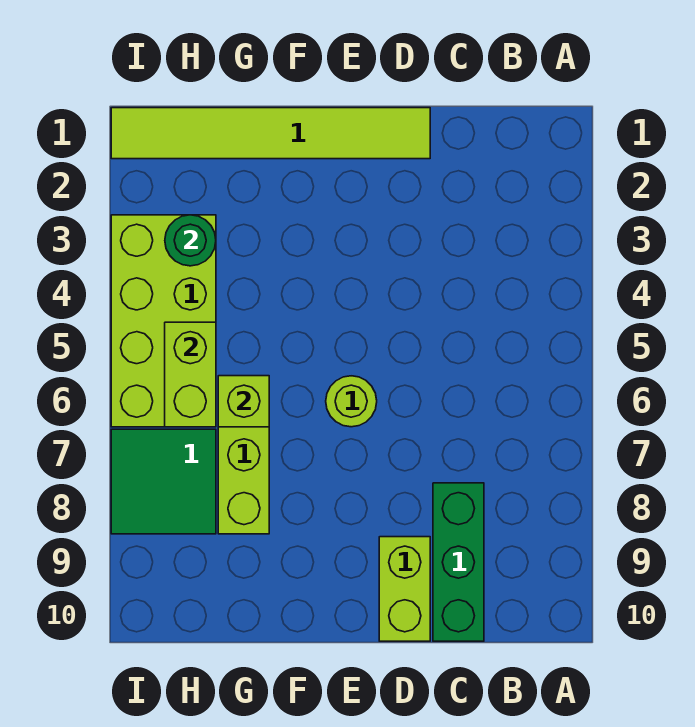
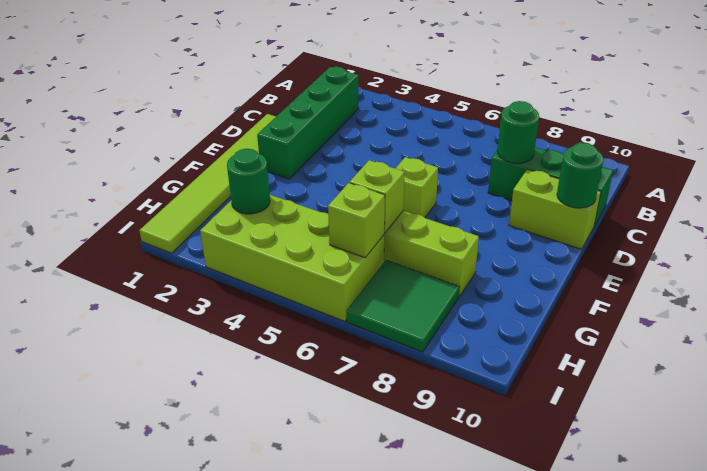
none -> green 1x4 brick [257,67,359,179]
none -> green 1x1 round brick [497,101,539,163]
none -> green 1x1 round brick [557,143,604,208]
lime 1x1 round brick [326,376,377,427] -> lime 1x1 brick [395,157,438,217]
lime 1x2 brick [165,322,216,427] -> lime 1x1 brick [328,183,385,258]

